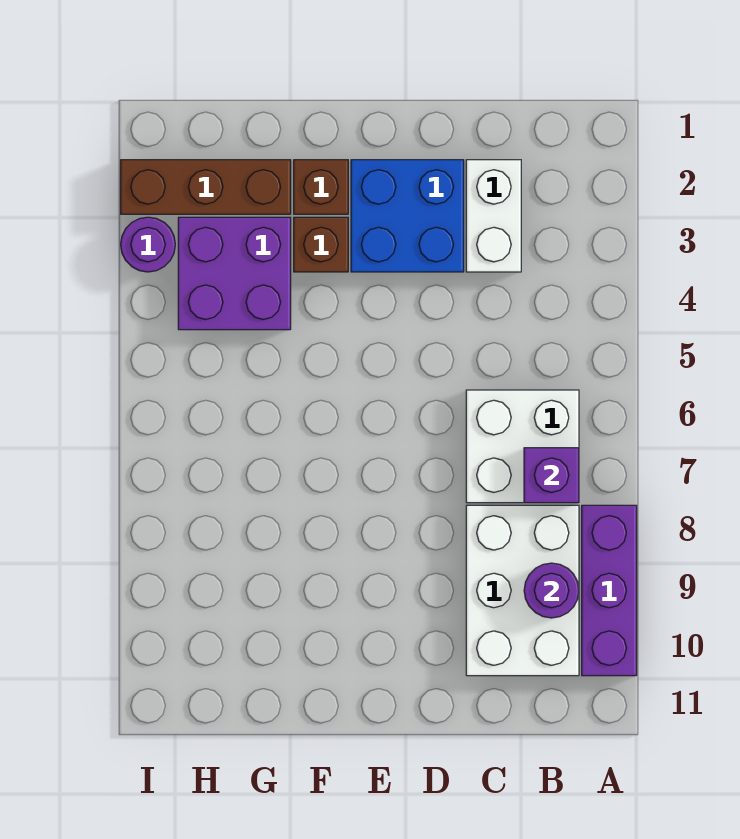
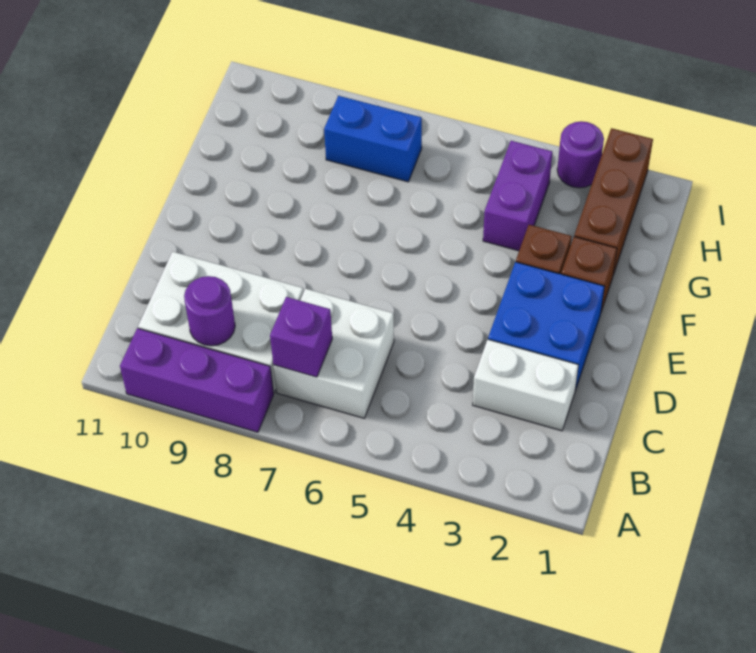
purple 2x2 brick [178,217,291,330] -> purple 1x2 brick [483,141,552,251]
none -> blue 1x2 brick [324,96,422,182]

